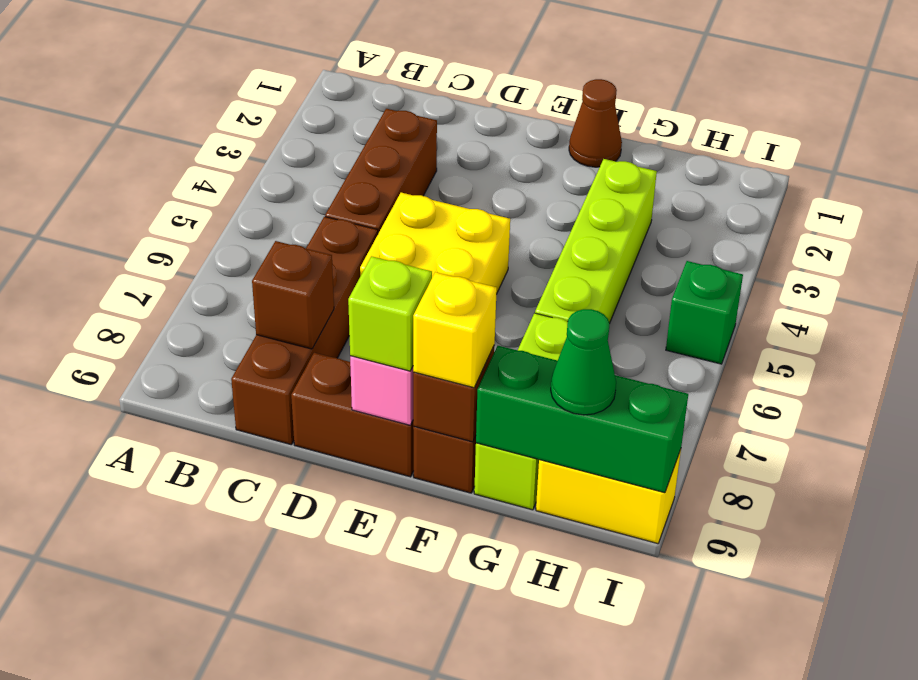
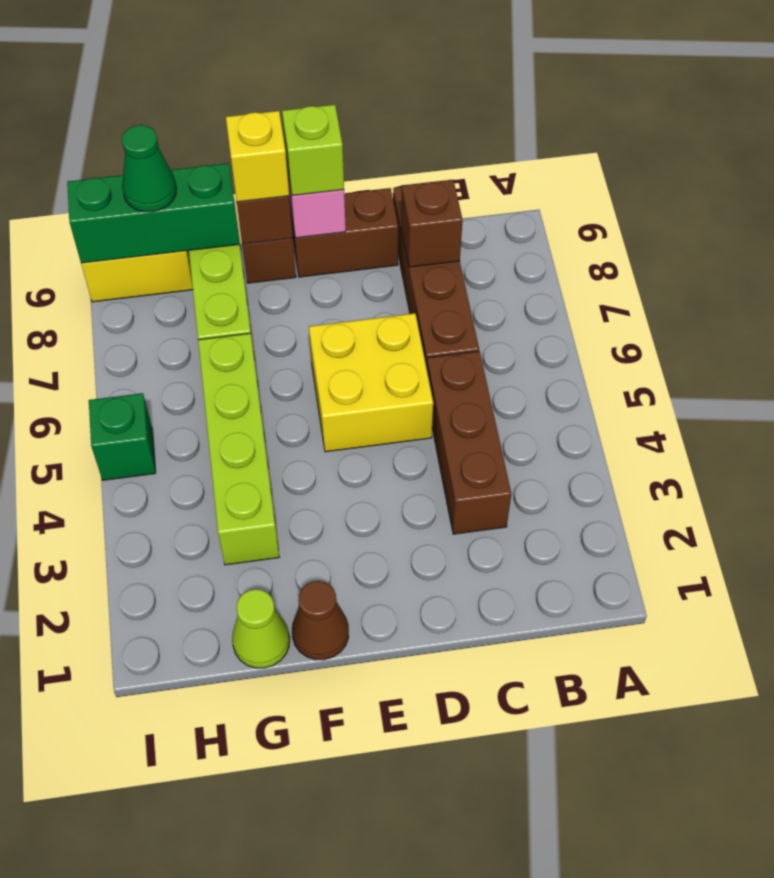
none -> lime 1x1 cone [232,589,290,668]

